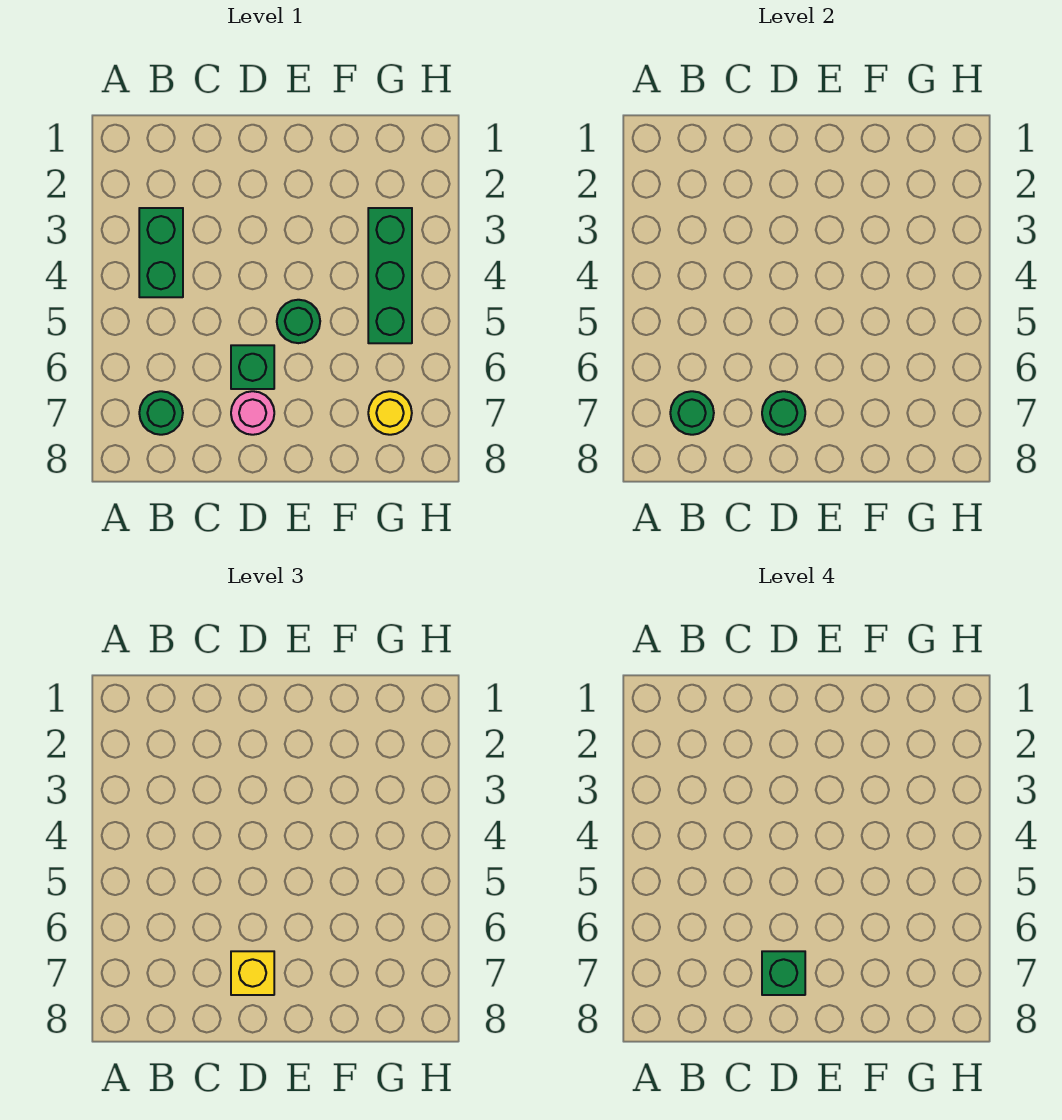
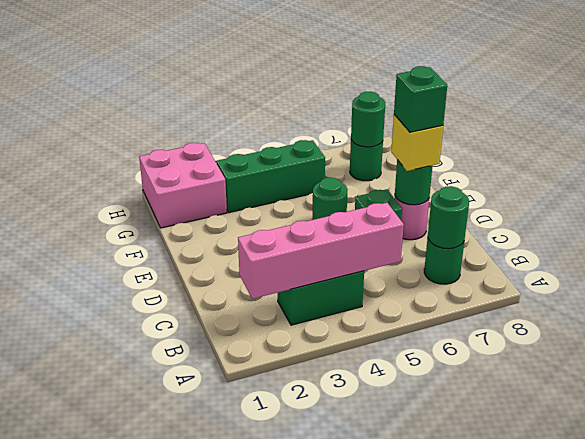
none -> pink 1x4 brick [238,203,404,299]
none -> pink 2x2 brick [139,143,227,228]
yellow 1x1 round brick [368,391,412,435] -> green 1x1 round brick [350,140,383,181]
none -> green 1x1 round brick [351,92,385,147]

